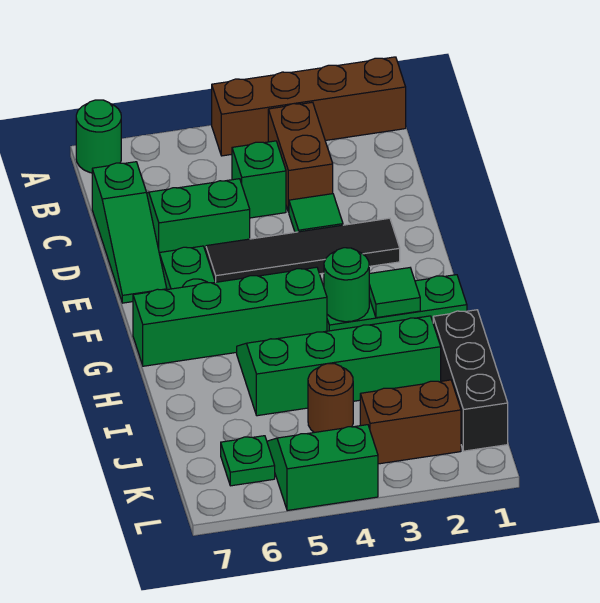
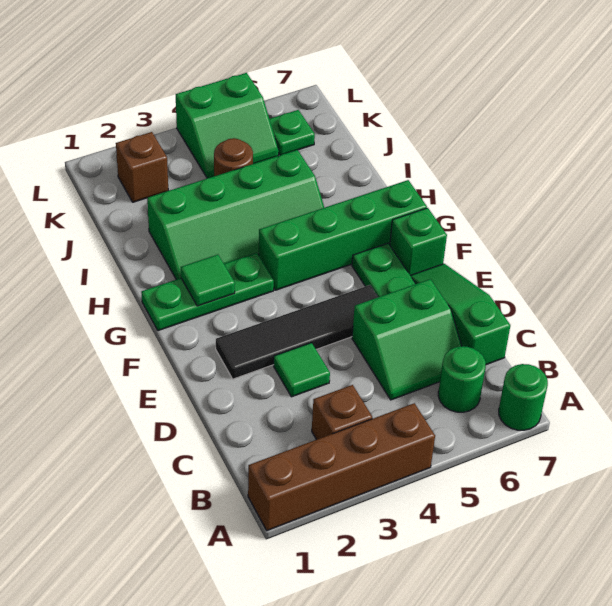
brown 1x2 brick [268,102,333,212] -> brown 1x1 brick [312,385,372,440]
green 1x1 brick [232,141,286,218] -> green 1x1 brick moved to [390,208,447,275]
green 1x1 round brick [324,248,369,322] -> green 1x1 round brick moved to [438,346,486,412]
black 1x3 brick [433,310,508,451] -> none
brown 1x2 brick [360,380,461,464] -> brown 1x1 brick [116,132,168,202]

